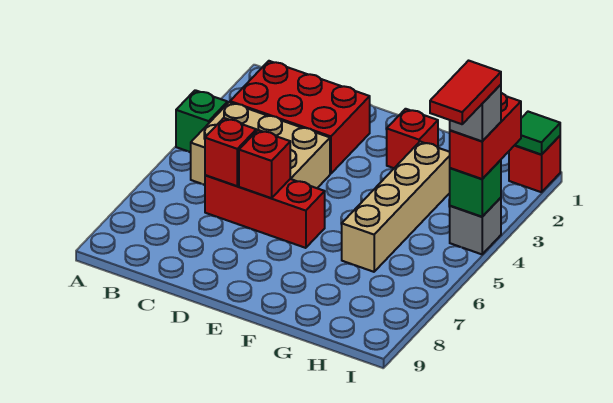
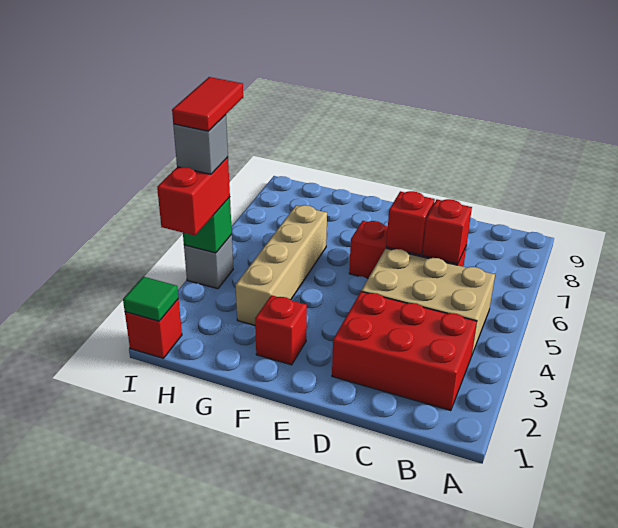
green 1x1 brick [176,90,228,152] -> none

